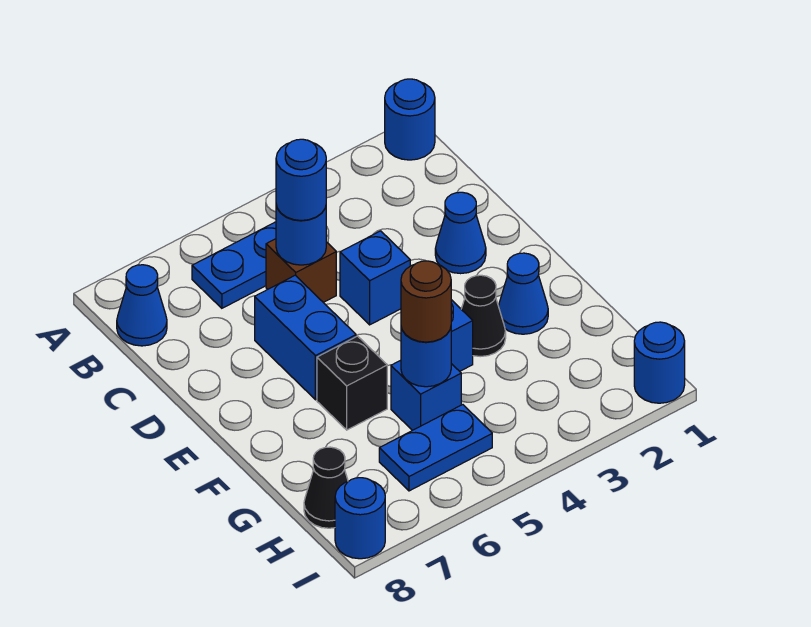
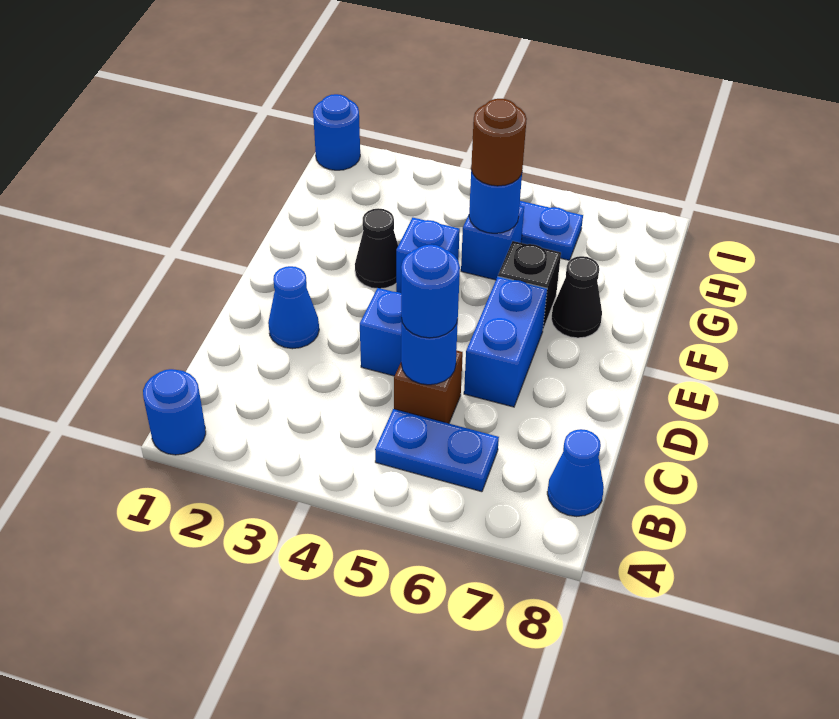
blue 1x1 cone [499,253,548,334] -> none
black 1x1 cone [304,447,348,528] -> black 1x1 cone moved to [551,256,602,338]
blue 1x1 round brick [335,478,385,559] -> none

